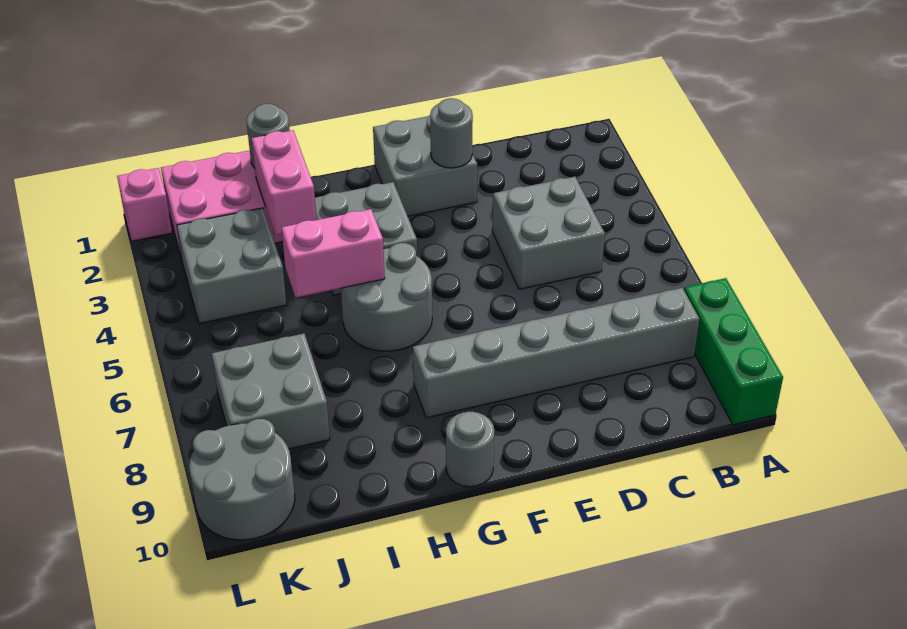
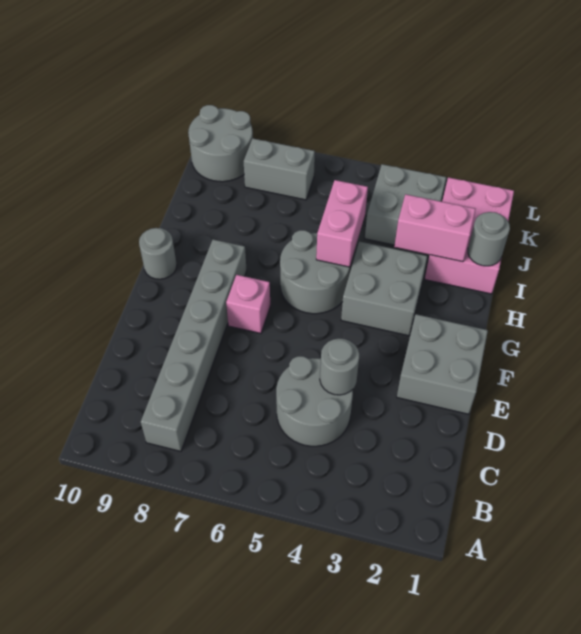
green 1x3 brick [684,278,783,425] -> none
grey 2x2 brick [492,177,605,289] -> grey 2x2 round brick [276,356,353,446]
grey 1x1 round brick [430,98,473,168] -> grey 1x1 round brick moved to [320,338,359,395]
grey 2x2 brick [212,334,330,449] -> grey 1x2 brick [244,138,315,200]
pink 1x1 brick [117,168,172,241] -> pink 1x1 brick moved to [226,275,270,333]

